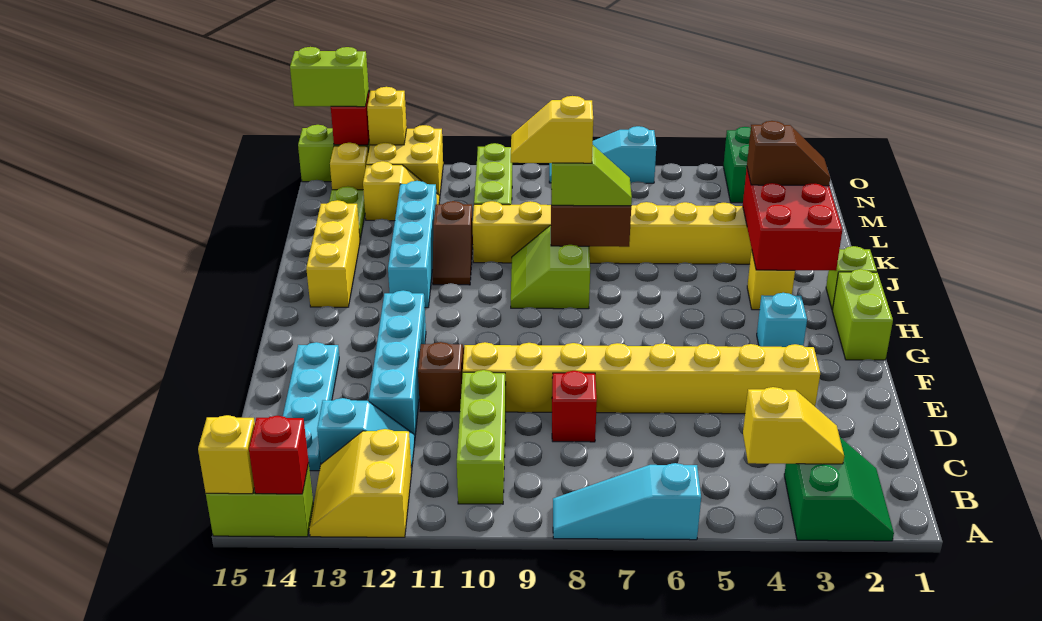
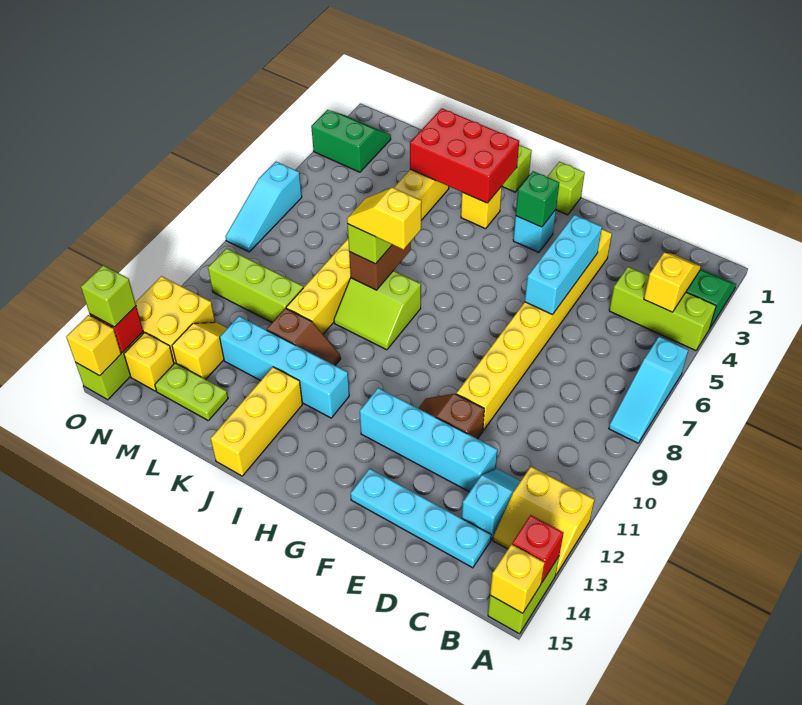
lime 1x3 brick [457,370,506,504] -> lime 1x3 brick moved to [609,267,716,351]
red 1x1 brick [552,371,597,442] -> none
none -> cyan 1x3 brick [525,215,602,315]
lime 1x2 brick [832,269,893,360] -> lime 1x1 brick [547,162,585,215]
none -> green 1x1 brick [516,171,559,227]
yellow 1x3 brick [306,200,360,307] -> yellow 1x3 brick turned to [211,367,303,476]
yellow 1x2 slope [511,96,593,163] -> yellow 1x2 slope turned to [347,188,421,250]
brown 1x2 slope [747,121,830,186] -> none
yellow 1x1 brick [367,87,407,145] -> yellow 1x1 brick moved to [66,315,121,376]
lime 1x2 brick [290,47,369,107] -> lime 1x1 brick [81,265,136,327]

